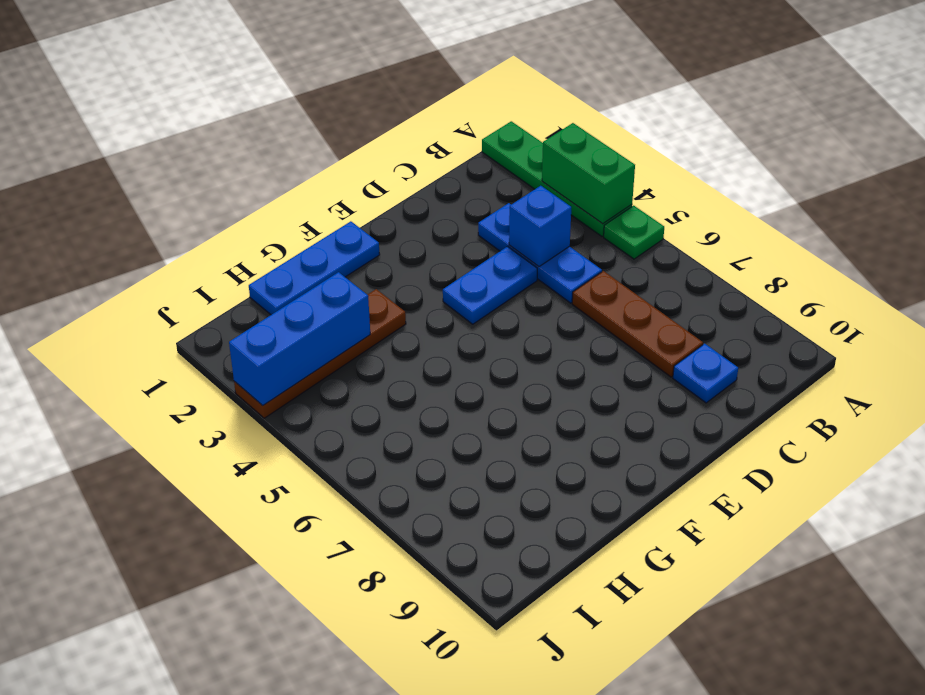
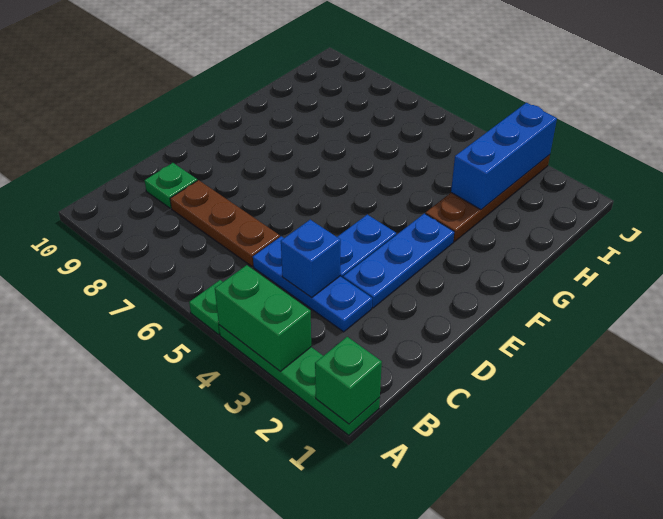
none -> green 1x1 brick [315,337,382,424]
blue 1x1 plate [673,344,738,403] -> green 1x1 plate [145,163,197,208]
blue 1x3 plate [249,221,380,315] -> blue 1x3 plate moved to [343,213,454,308]

